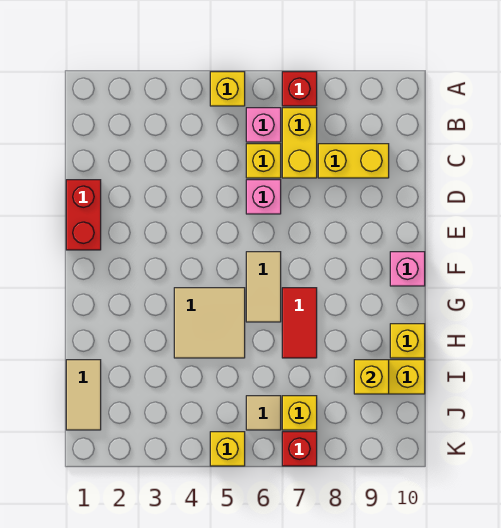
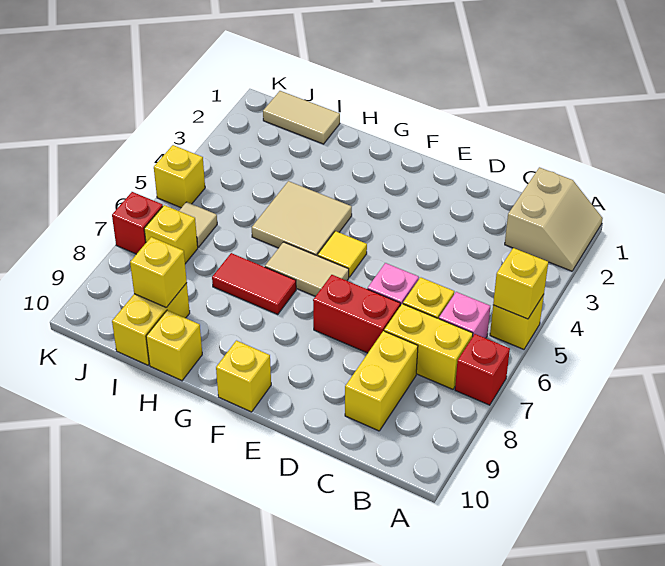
none -> tan 2x2 slope [505,167,603,271]
none -> yellow 1x1 brick [493,248,548,319]
red 1x2 brick [66,180,101,250] -> red 1x2 brick moved to [313,275,400,353]
none -> yellow 1x1 tile [318,231,367,277]
pink 1x1 brick [390,252,425,286] -> yellow 1x1 brick [216,341,271,412]

